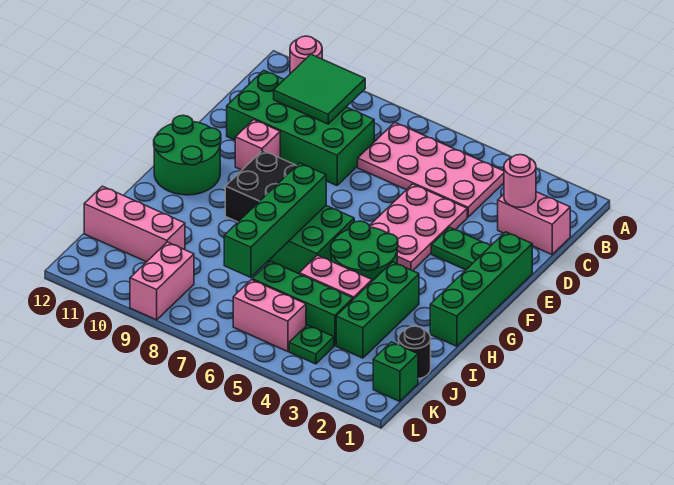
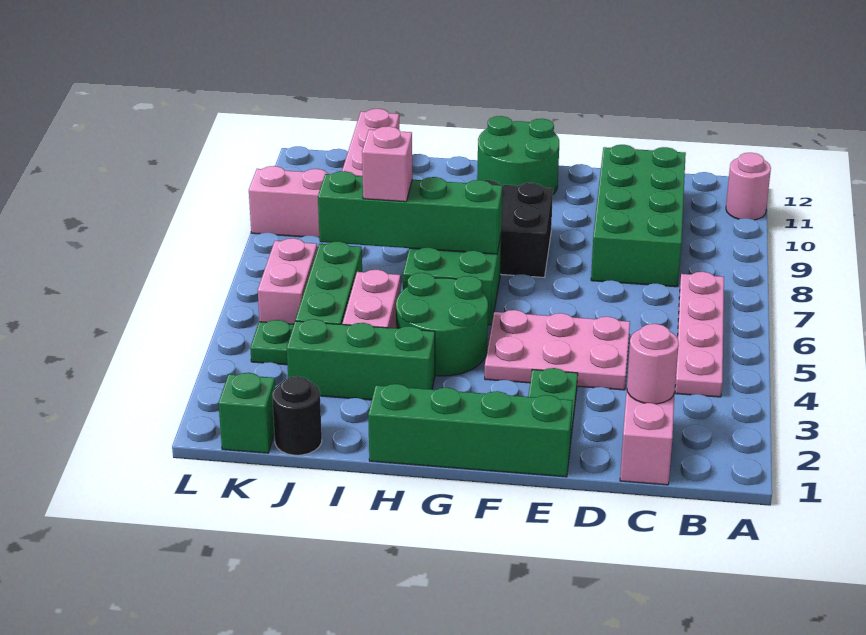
pink 2x4 plate [358,123,504,217] -> pink 1x4 plate [675,272,724,397]
green 2x2 tile [274,54,365,124] -> none
pink 1x1 brick [235,120,280,170] -> pink 1x1 brick moved to [362,126,412,202]

